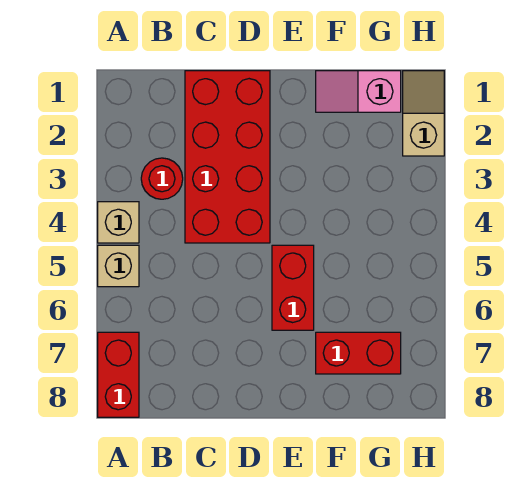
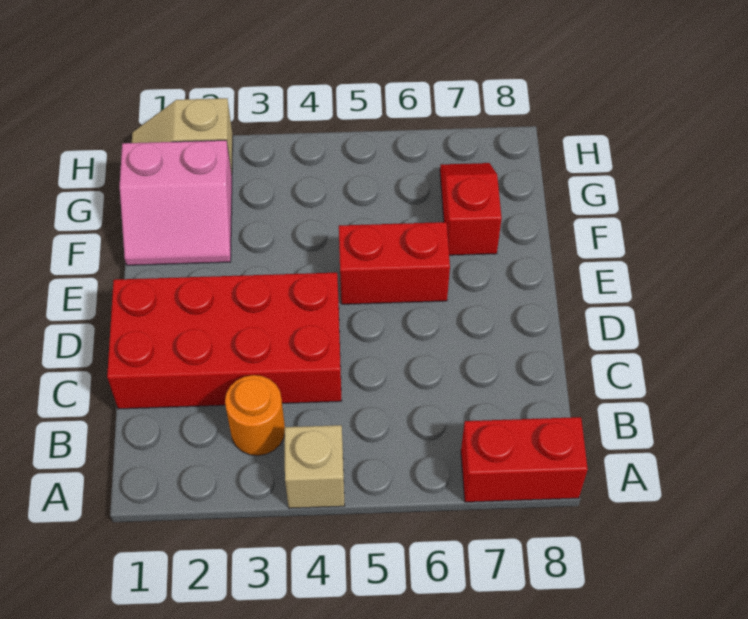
tan 1x1 brick [98,245,139,287] -> none
red 1x1 round brick [141,158,183,199] -> orange 1x1 round brick [225,375,285,456]
pink 1x2 slope [316,71,401,112] -> pink 2x2 slope [120,140,232,265]
red 1x2 brick [316,332,401,374] -> red 1x2 slope [440,163,502,255]

